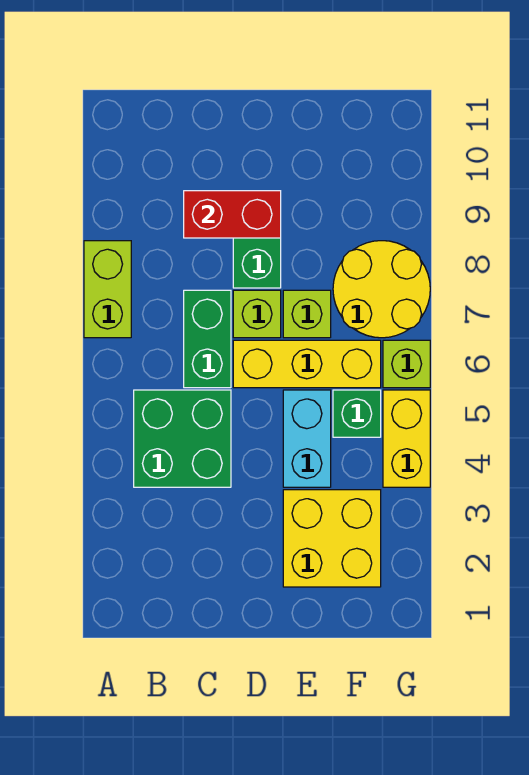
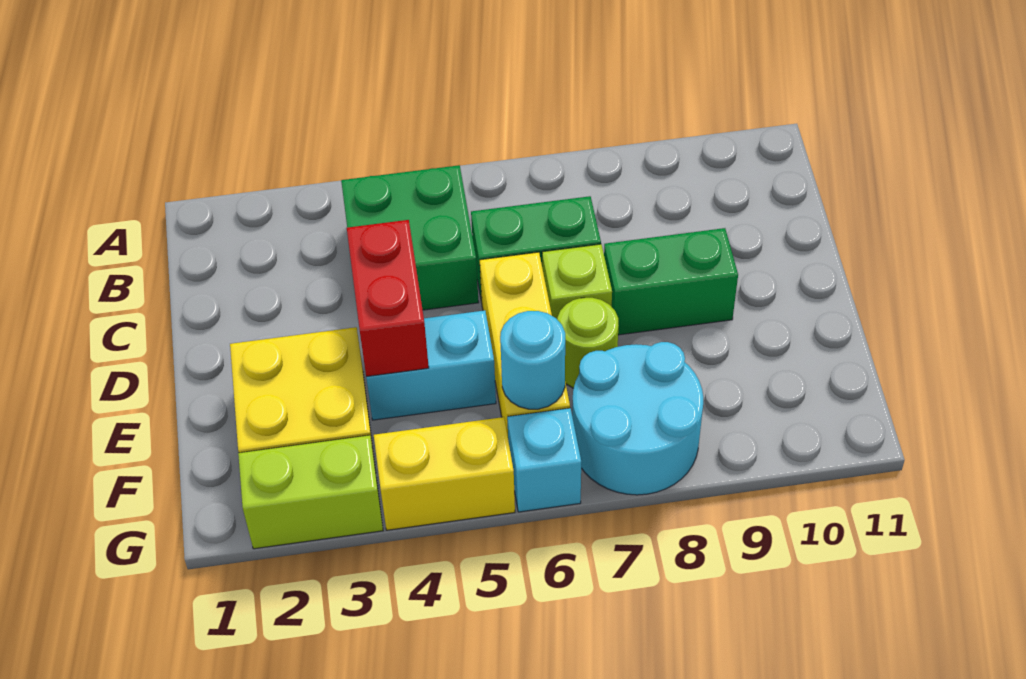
lime 1x2 brick [84,241,131,338] -> lime 1x2 brick moved to [238,435,383,549]
red 1x2 brick [184,191,281,238] -> red 1x2 brick moved to [347,220,429,377]
lime 1x1 brick [283,290,331,338] -> lime 1x1 round brick [557,298,619,388]
green 1x1 brick [333,390,381,437] -> none
none -> cyan 1x1 round brick [500,311,565,409]
yellow 2x2 round brick [333,241,430,338] -> cyan 2x2 round brick [572,342,703,495]
lime 1x1 brick [383,340,430,388] -> cyan 1x1 brick [507,408,581,512]

